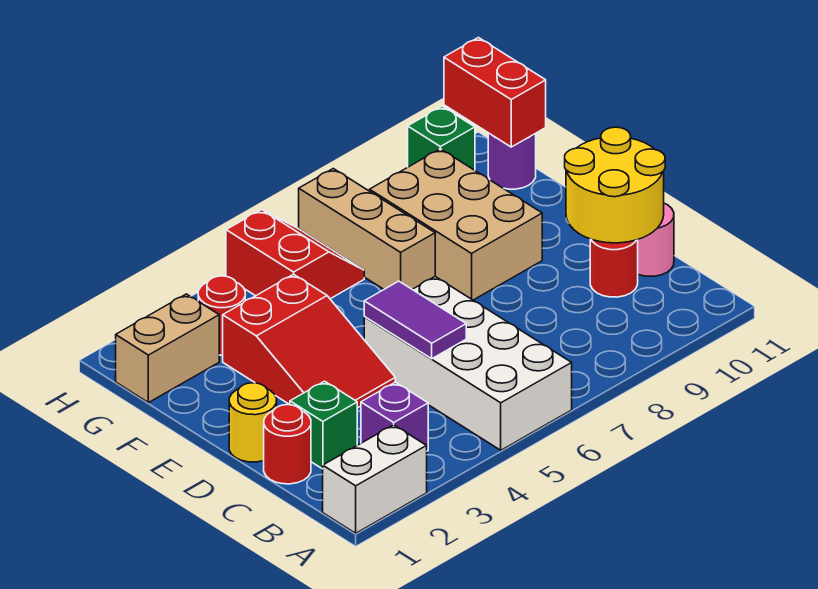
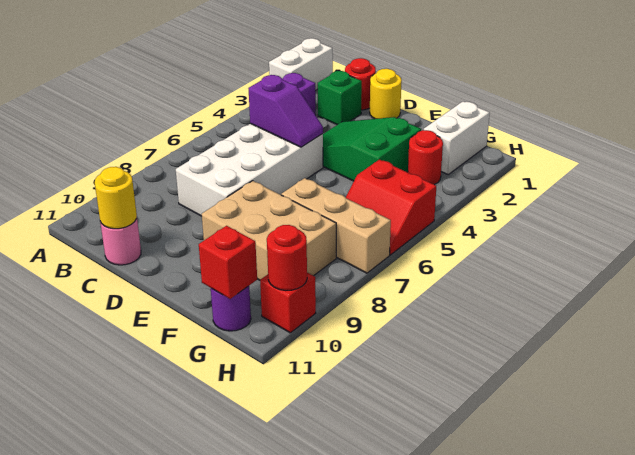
white 2x4 brick [364,277,572,450] -> white 2x4 brick turned to [176,124,323,216]
purple 1x2 tile [364,281,466,359] -> purple 1x2 slope [248,75,323,147]
red 1x1 round brick [590,239,638,297] -> red 1x1 round brick moved to [267,225,307,290]
yellow 2x2 round brick [565,127,665,243] -> yellow 1x1 round brick [95,167,137,229]
red 2x3 slope [223,274,395,408] -> green 2x3 slope [323,117,421,181]
tan 1x2 brick [116,294,219,403] -> white 1x2 brick [424,101,490,174]
red 1x2 brick [444,38,546,147] -> red 1x1 brick [199,226,257,299]
green 1x1 brick [408,106,475,170] -> red 1x1 brick [260,273,316,333]

